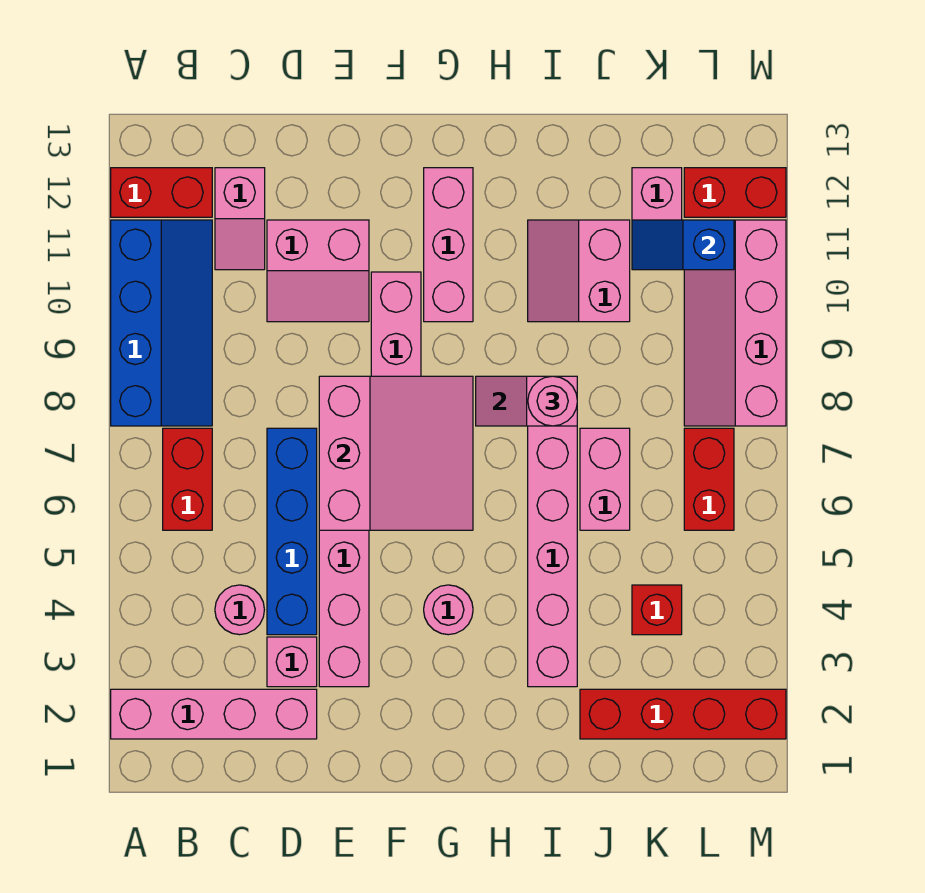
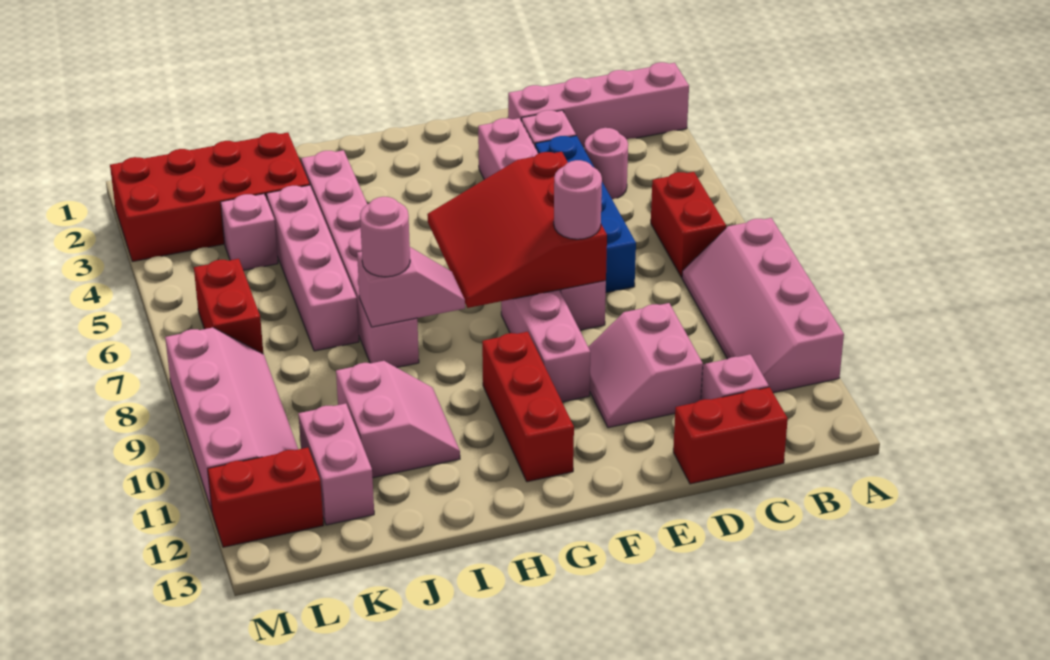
blue 2x4 slope [111,220,212,426] -> pink 2x4 slope [682,218,844,393]
red 1x2 brick [111,168,212,217] -> red 1x2 brick moved to [673,387,788,484]
pink 2x2 slope [267,220,369,322] -> pink 2x2 slope turned to [588,303,703,428]
pink 3x3 slope [319,376,473,530] -> red 3x3 slope [427,152,607,308]
pink 1x1 round brick [424,585,473,635] -> pink 1x1 round brick moved to [554,160,602,239]
pink 1x3 brick [424,168,473,322] -> red 1x3 brick [482,332,574,482]
red 1x4 brick [580,689,786,739] -> red 2x4 brick [110,133,310,262]
pink 1x2 brick [580,428,630,530] -> pink 1x4 brick [267,185,359,351]
red 1x1 brick [632,585,682,635] -> pink 1x1 brick [221,194,278,270]
blue 1x2 slope [632,220,734,270] -> none

